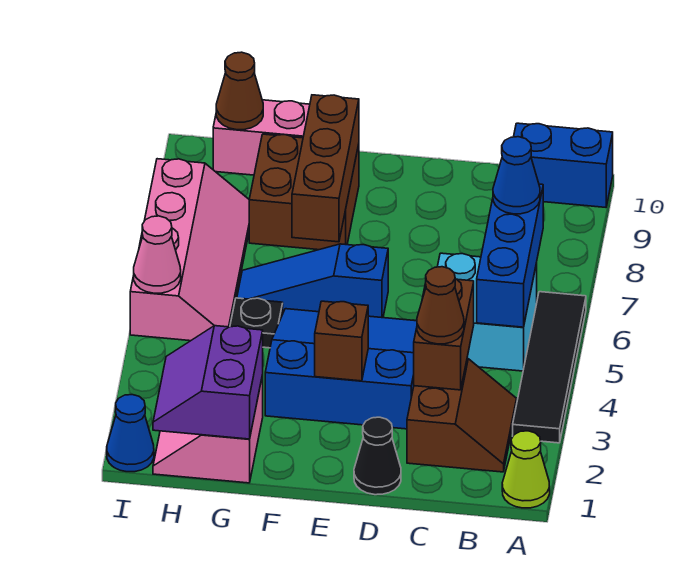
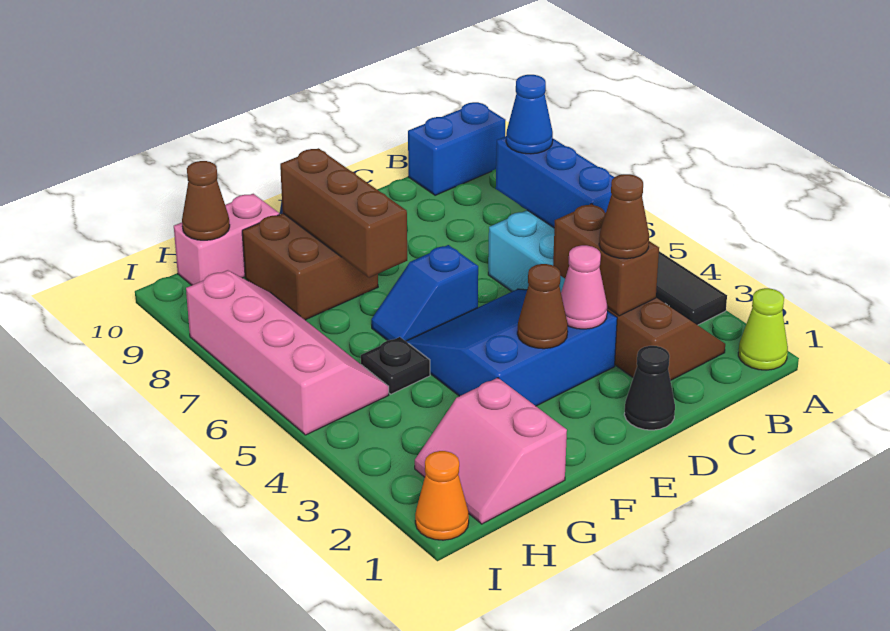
brown 1x1 brick [315,301,368,381] -> brown 1x1 cone [517,264,568,349]
blue 1x3 slope [237,244,388,318] -> blue 1x2 slope [371,245,478,341]
purple 2x2 slope [153,326,263,439] -> none
blue 1x1 cone [107,395,154,472] -> orange 1x1 cone [415,451,469,540]
pink 1x1 cone [134,216,181,293] -> pink 1x1 cone moved to [561,245,607,329]

